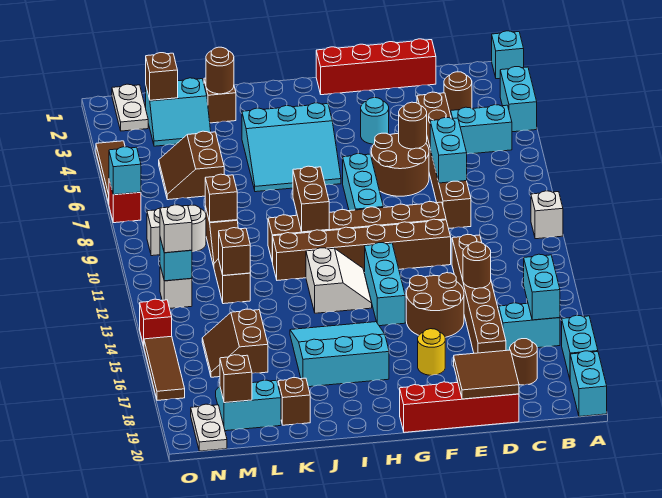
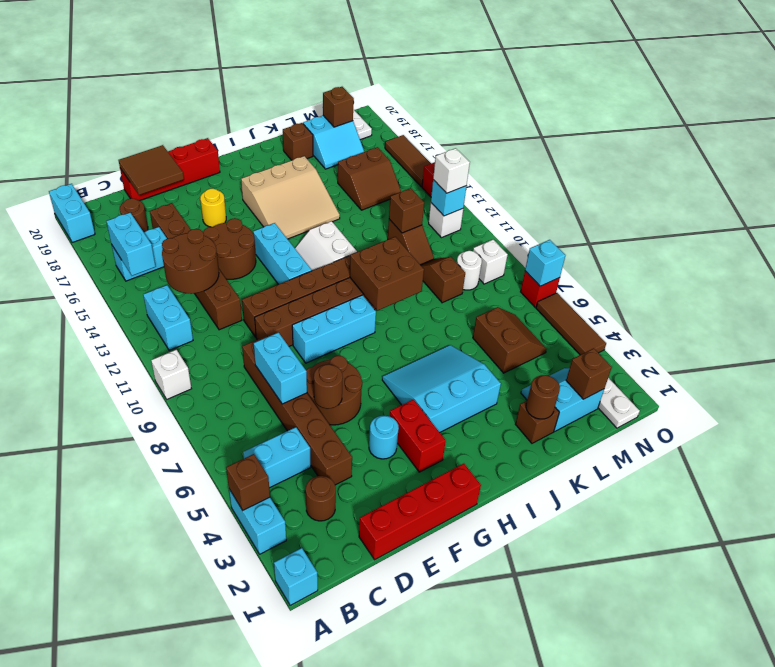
cyan 1x2 brick [562,315,598,378] -> cyan 1x2 brick moved to [143,285,193,350]
brown 1x1 round brick [463,242,491,289] -> brown 2x2 round brick [162,229,219,294]
none -> red 1x2 brick [390,400,446,472]
cyan 1x3 brick [343,154,383,211] -> cyan 1x3 brick turned to [292,295,376,363]
cyan 3x3 slope [290,322,389,387] -> tan 3x3 slope [241,156,340,239]
brown 1x2 brick [293,166,329,232] -> brown 2x2 brick [350,237,424,311]
brown 1x1 brick [205,174,237,222] -> brown 1x1 brick moved to [226,454,270,510]
brown 2x2 slope [202,309,268,377] -> brown 2x2 slope turned to [338,147,401,210]

